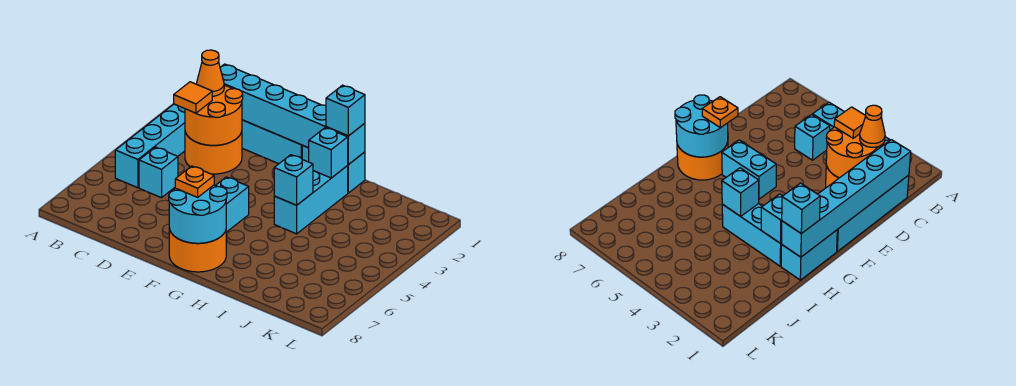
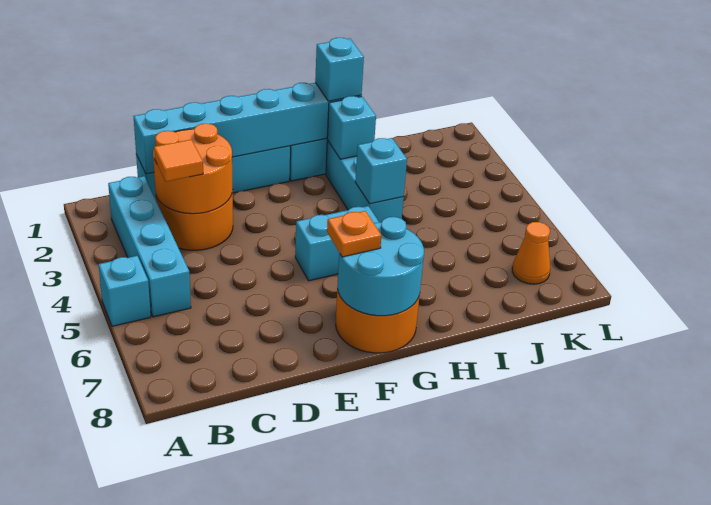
orange 1x1 cone [196,50,224,96] -> orange 1x1 cone moved to [512,222,550,284]
cyan 1x1 brick [139,147,178,198] -> cyan 1x1 brick moved to [98,256,151,326]
cyan 1x2 brick [216,177,249,232] -> cyan 1x2 brick turned to [295,206,379,281]

